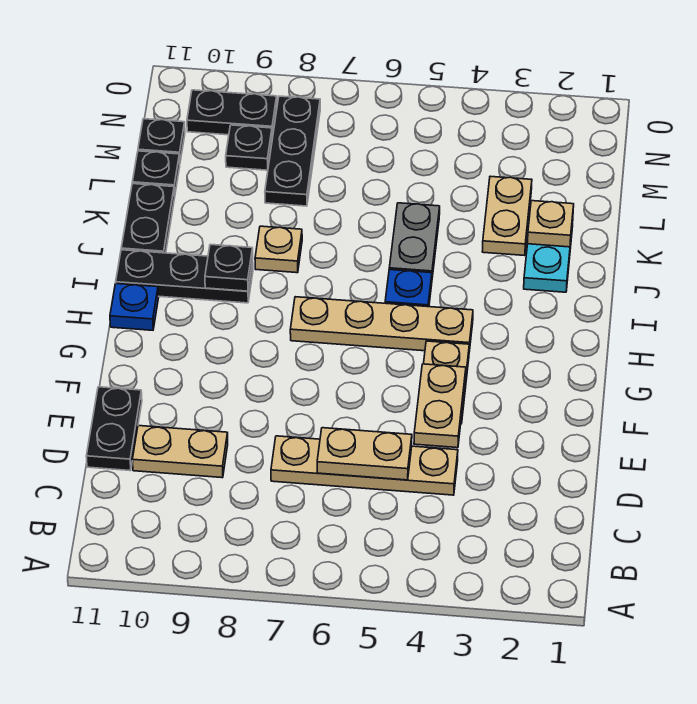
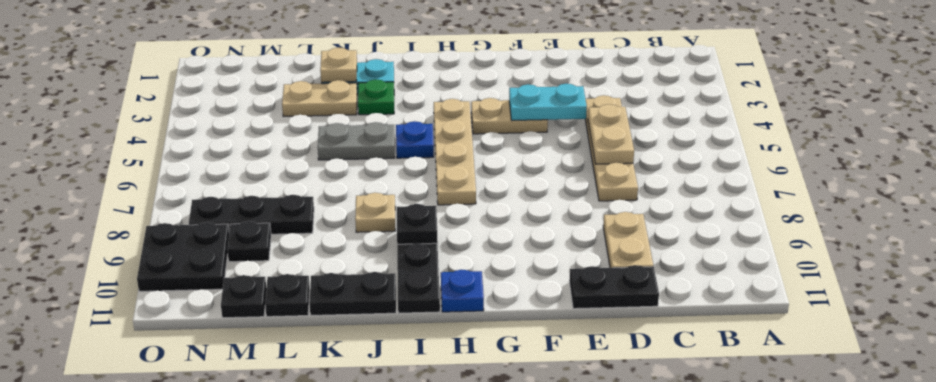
tan 1x2 plate [414,364,466,448] -> cyan 1x2 plate [509,84,587,121]
none -> green 1x1 plate [358,79,394,115]
black 1x2 plate [187,90,277,137] -> black 2x2 plate [137,222,229,291]

